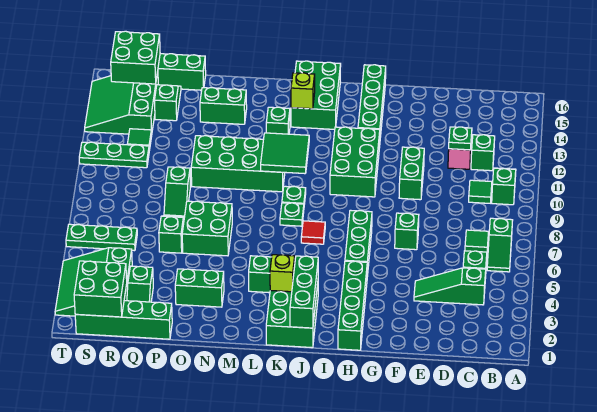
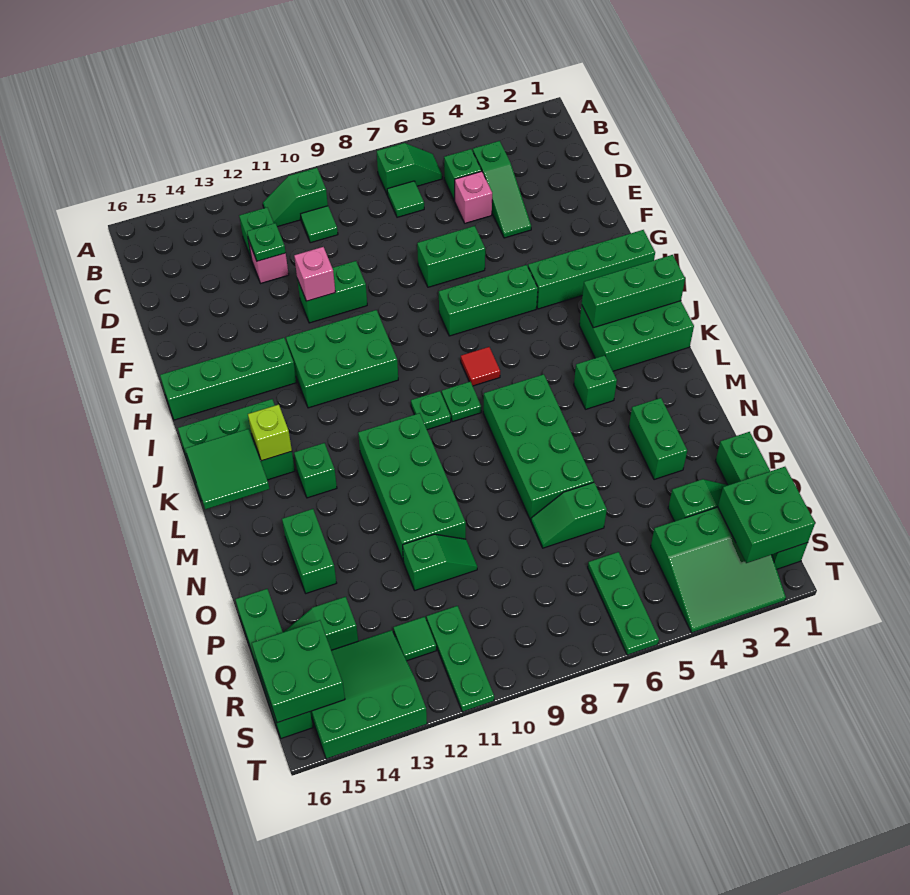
none -> pink 1x1 brick [455,171,492,223]
green 1x1 brick [395,213,419,250] -> green 1x2 brick [417,226,485,287]
none -> pink 1x1 brick [294,247,335,301]
lime 1x1 brick [270,255,295,292] -> none
green 2x2 tile [261,133,309,174] -> green 2x2 tile moved to [185,429,269,509]
green 2x2 brick [182,201,232,256] -> green 2x4 brick [483,374,594,520]
green 1x2 slope [164,167,191,217] -> green 1x2 slope moved to [403,534,477,590]
green 3x3 slope [85,72,158,134] -> green 3x3 slope turned to [310,630,427,759]

